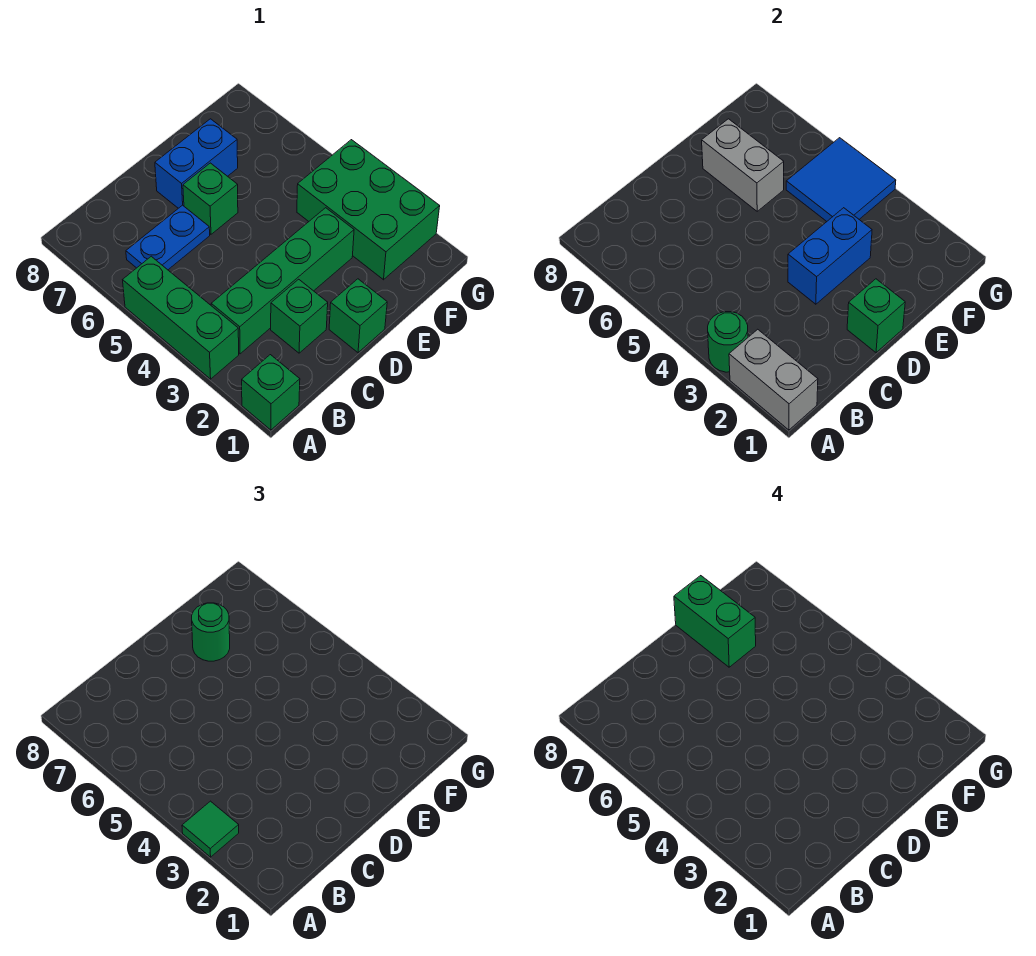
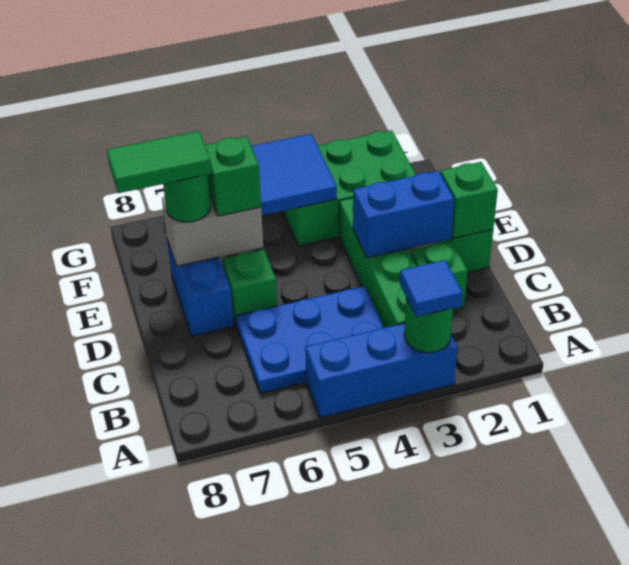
green 1x1 brick [242,355,300,430] -> green 1x1 brick moved to [205,136,261,216]
grey 1x2 brick [729,329,818,430] -> none
green 1x3 brick [123,256,239,379] -> blue 1x3 brick [305,323,458,418]
green 1x1 tile [182,801,239,857] -> blue 1x1 tile [400,260,462,317]
blue 1x2 plate [126,205,210,270] -> blue 2x3 plate [236,286,384,393]
blue 1x2 brick [788,208,872,304] -> blue 1x2 brick turned to [353,171,454,258]
green 1x2 brick [674,576,756,667] -> green 1x2 tile [107,131,212,193]

